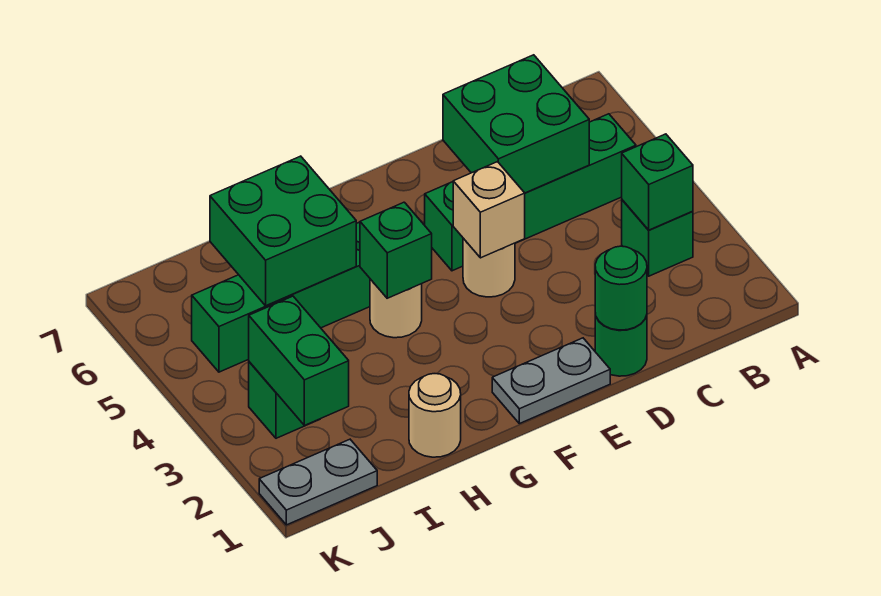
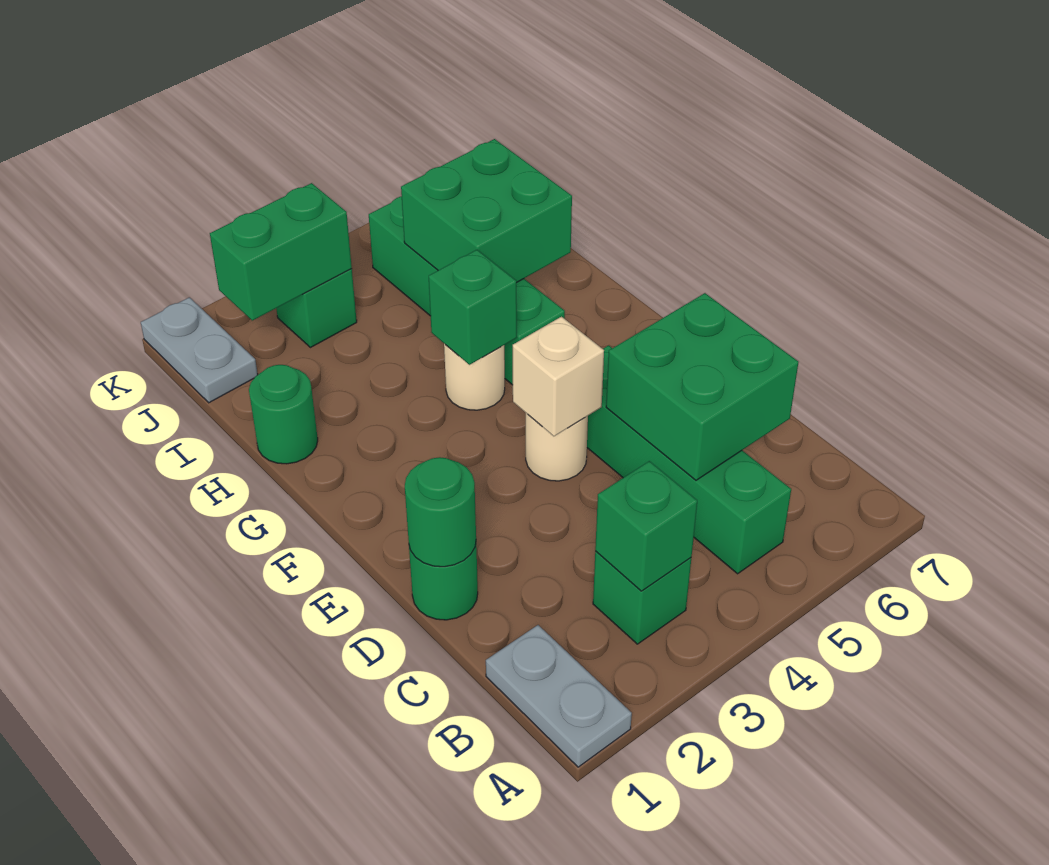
grey 1x2 plate [492,338,610,424] -> grey 1x2 plate moved to [486,625,632,767]
tan 1x1 round brick [409,374,461,457] -> green 1x1 round brick [249,365,318,464]

